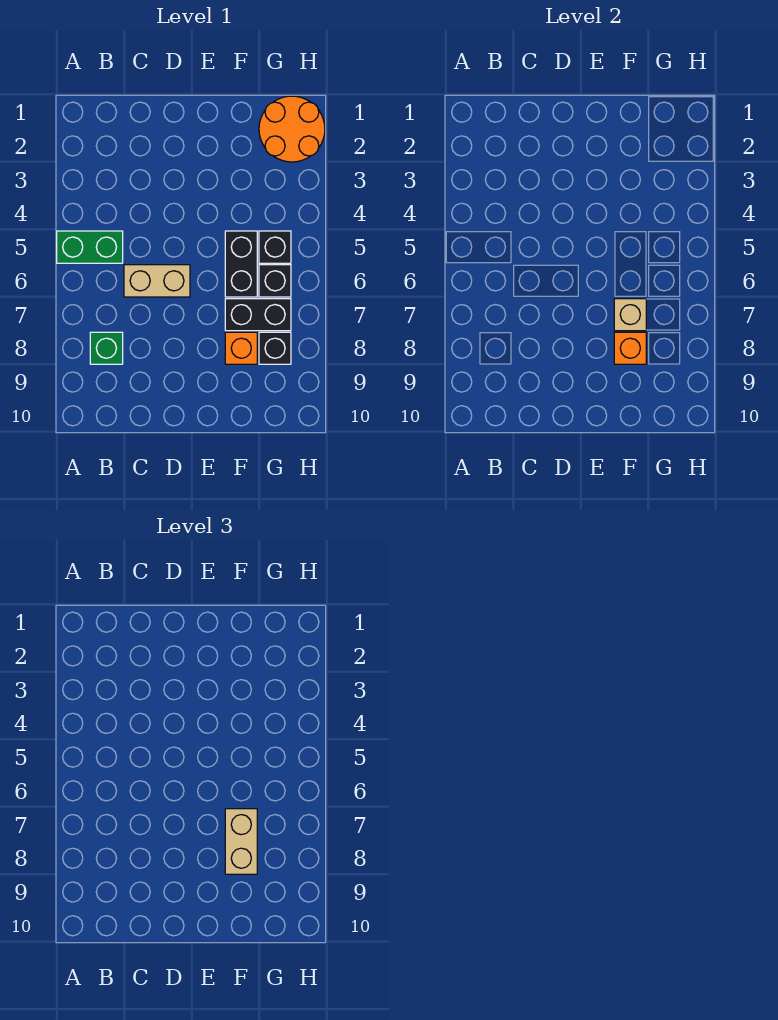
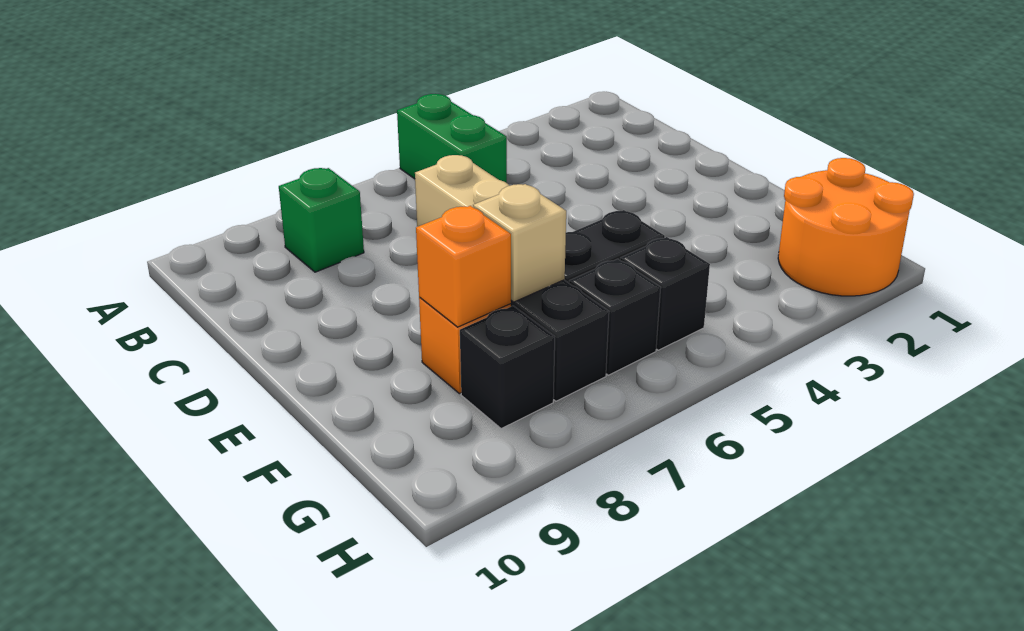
tan 1x2 brick [225,809,257,874] -> none

